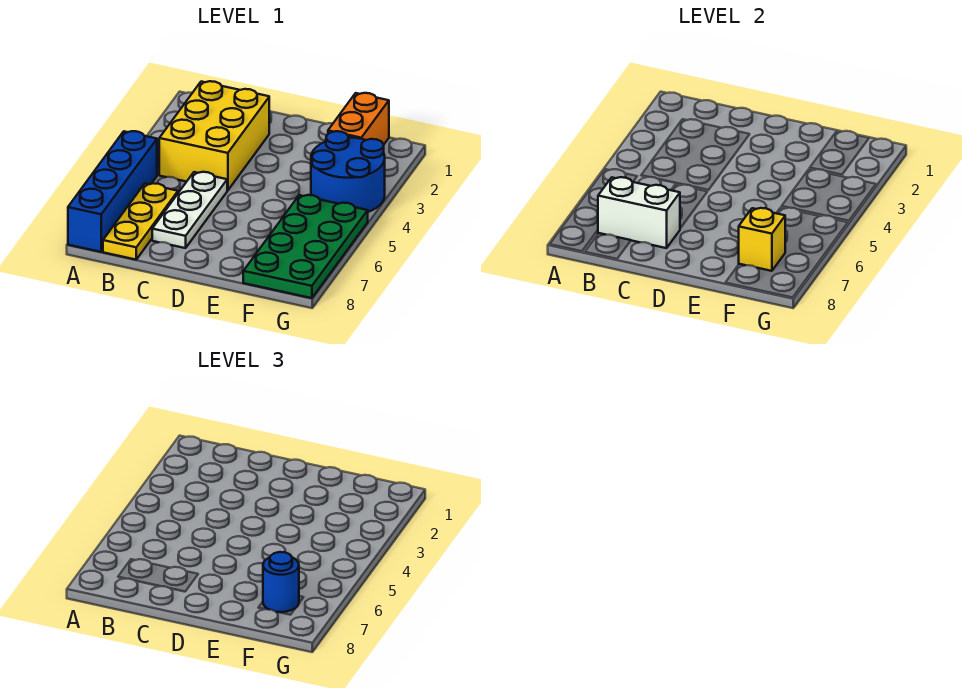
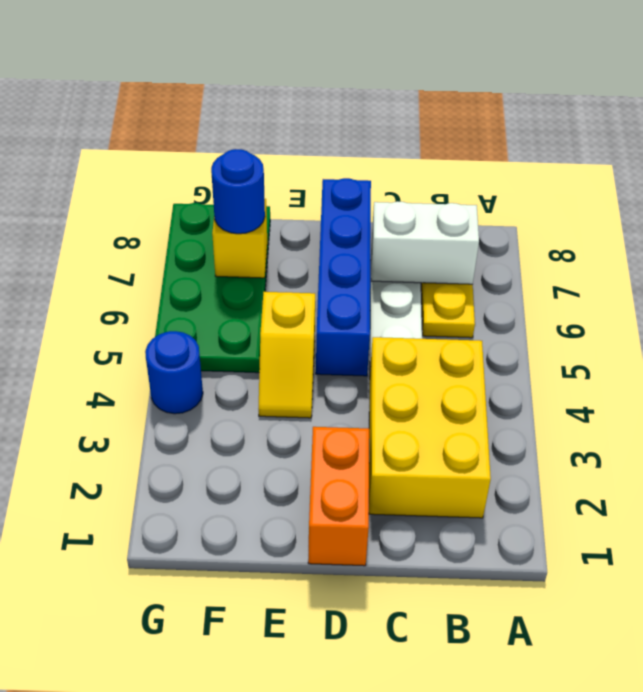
blue 1x4 brick [68,131,157,252] -> blue 1x4 brick moved to [316,178,371,376]
none -> yellow 1x2 slope [259,292,315,418]
orange 1x2 brick [328,93,389,144] -> orange 1x2 brick moved to [308,427,369,566]
blue 2x2 round brick [311,131,385,212] -> blue 1x1 round brick [145,331,203,414]

